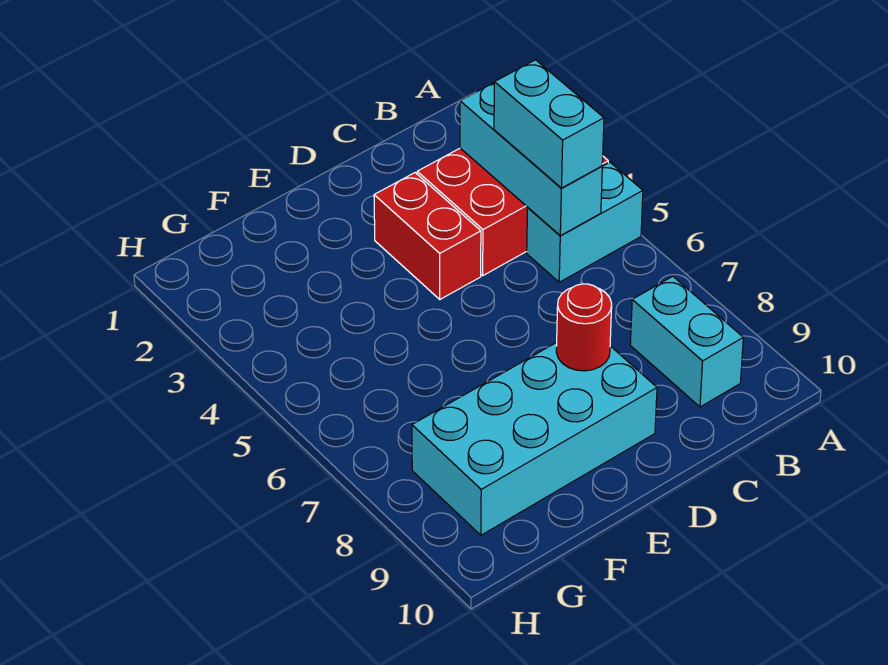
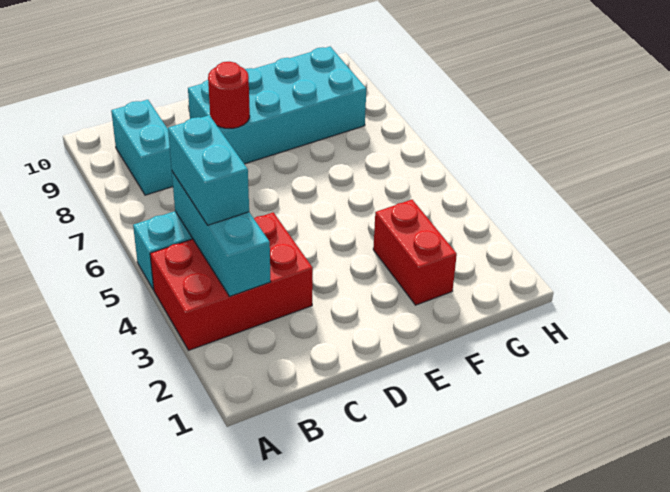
red 1x2 brick [374,173,481,299] -> red 1x2 brick moved to [373,200,457,305]

